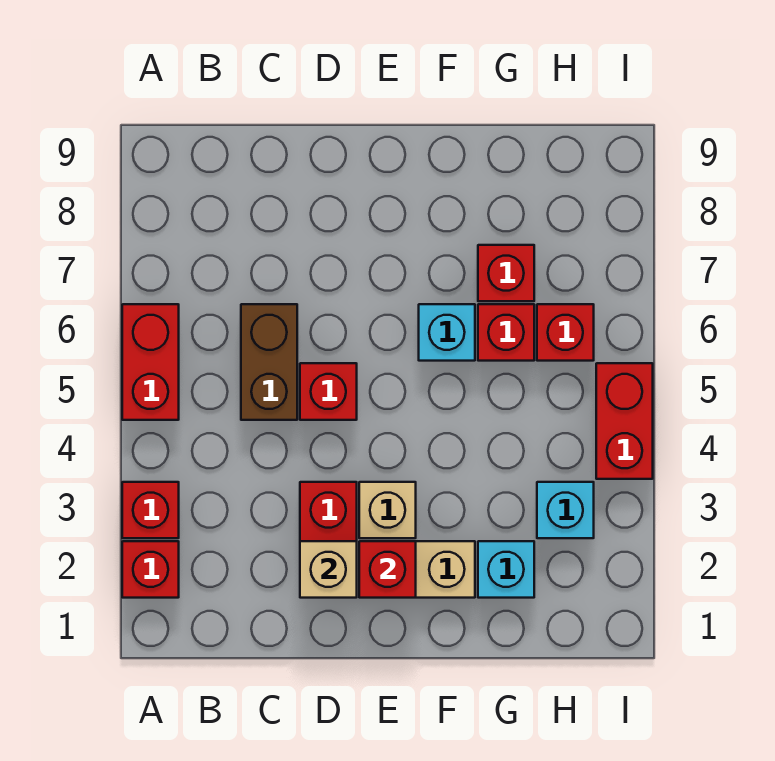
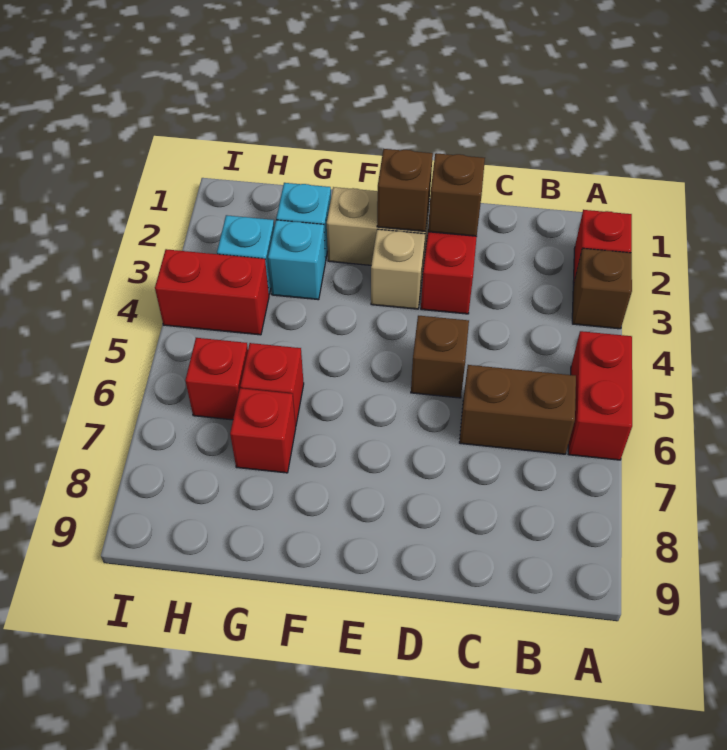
red 1x1 brick [122,482,179,538] -> brown 1x1 brick [572,248,632,329]
brown 1x2 brick [241,304,297,420] -> brown 1x2 brick turned to [459,365,576,454]
tan 1x1 brick [300,541,357,598] -> brown 1x1 brick [428,153,485,236]
red 1x1 brick [300,363,357,420] -> brown 1x1 brick [411,316,469,398]
red 1x1 brick [359,541,416,598] -> brown 1x1 brick [377,149,433,232]
cyan 1x1 brick [419,304,475,361] -> cyan 1x1 brick moved to [268,220,325,300]
red 1x2 brick [596,363,653,479] -> red 1x2 brick turned to [155,249,269,335]

